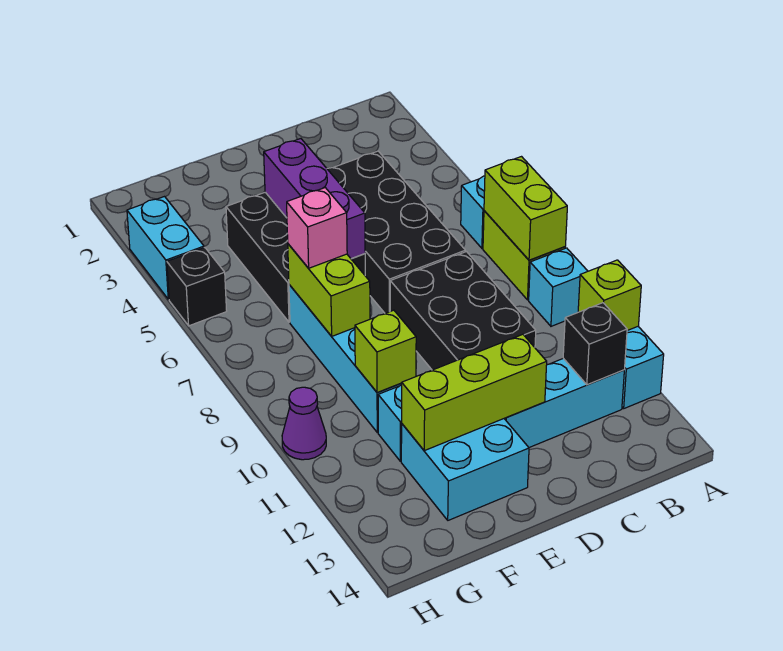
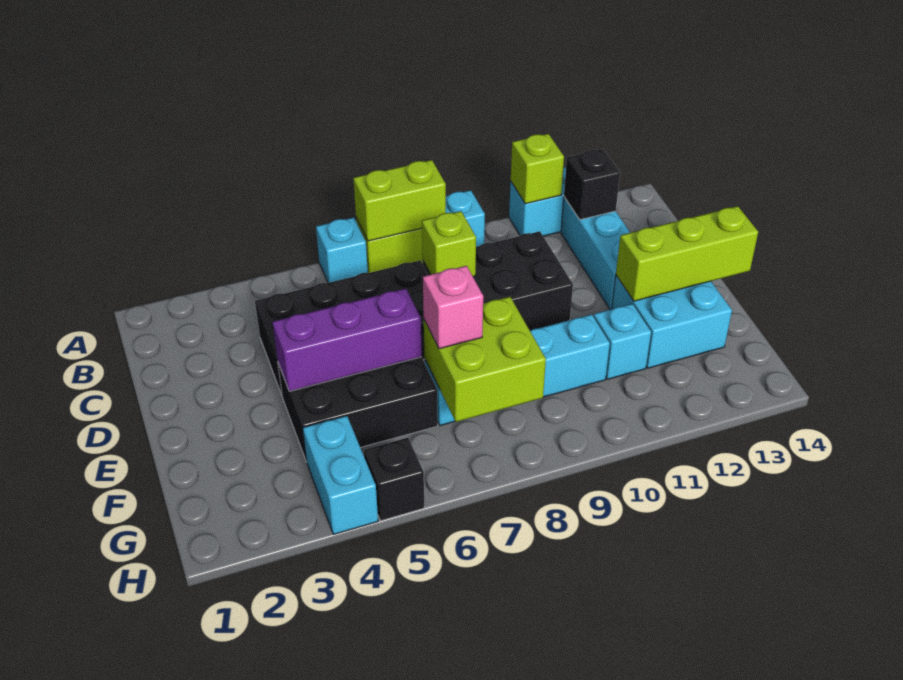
lime 1x3 brick [402,334,547,451] -> lime 1x3 brick turned to [616,206,758,301]
lime 1x2 brick [288,244,370,336] -> lime 2x2 brick [424,297,546,422]
lime 1x1 brick [355,310,416,392] -> lime 1x1 brick moved to [422,211,476,277]
cyan 1x2 brick [127,197,204,299] -> cyan 1x2 brick turned to [303,416,378,534]
purple 1x1 cone [282,387,326,460] -> none

